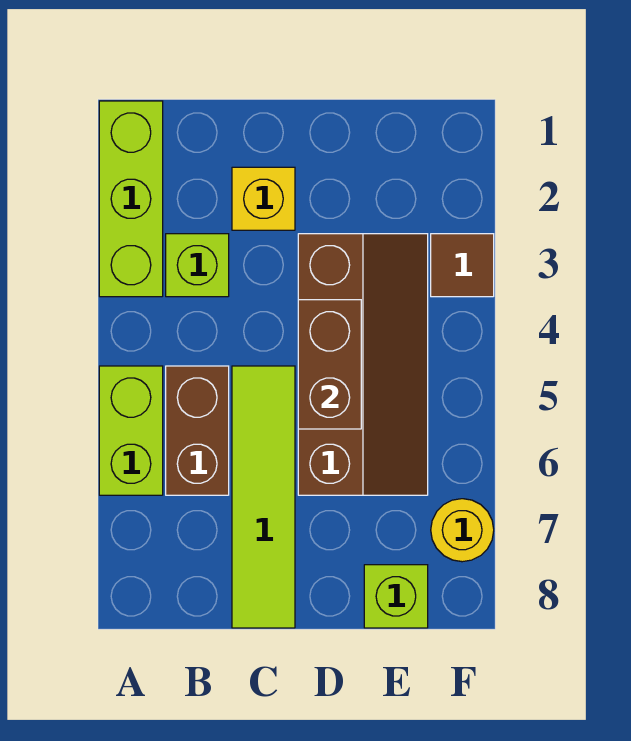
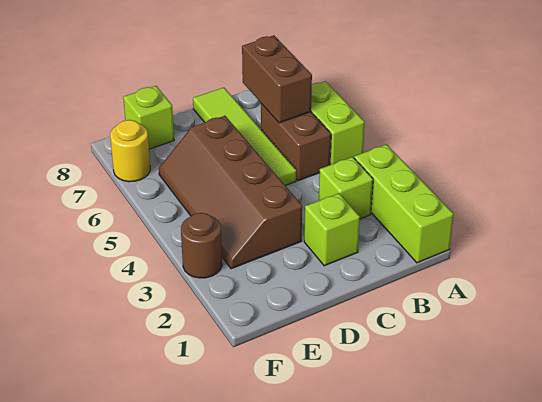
yellow 1x1 brick [232,167,295,230] -> lime 1x1 brick [304,193,360,266]
brown 1x2 brick [298,300,361,429] -> brown 1x2 brick moved to [242,36,312,123]
brown 1x1 tile [431,234,494,297] -> brown 1x1 round brick [181,213,222,278]

